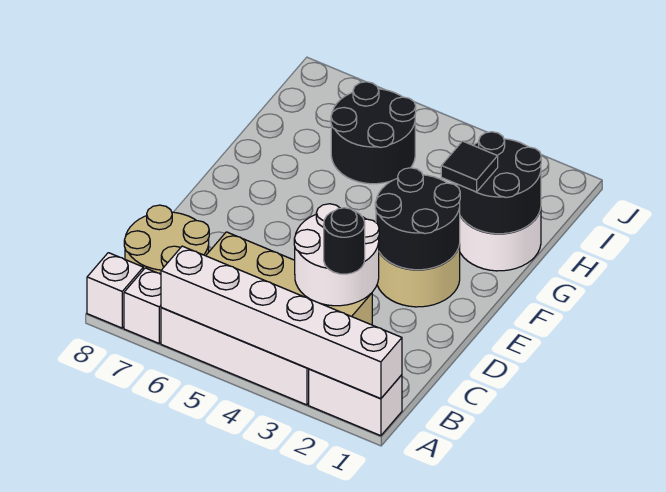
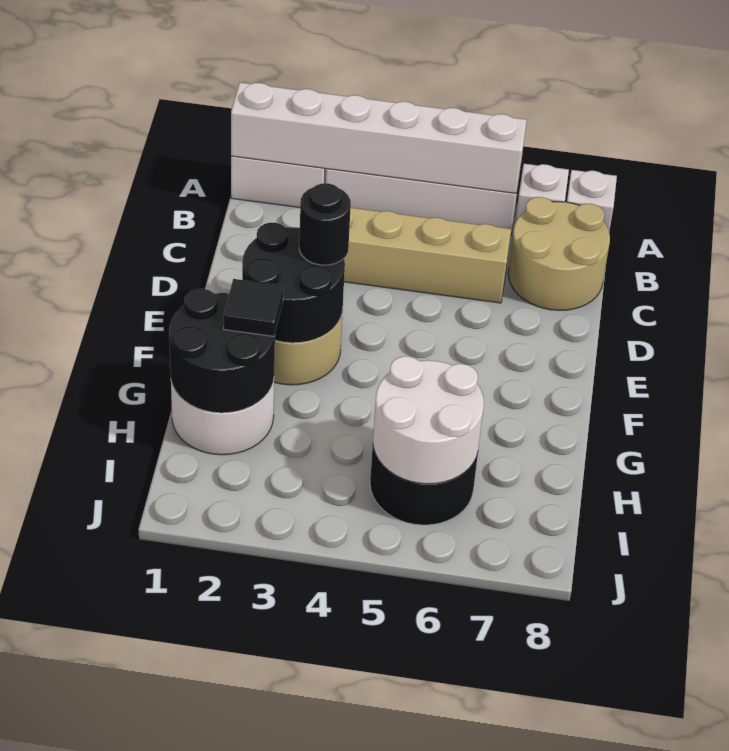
white 2x2 round brick [294,204,379,306] -> white 2x2 round brick moved to [373,356,484,484]
black 1x1 round brick [324,208,365,274] -> black 1x1 round brick moved to [299,183,351,265]

